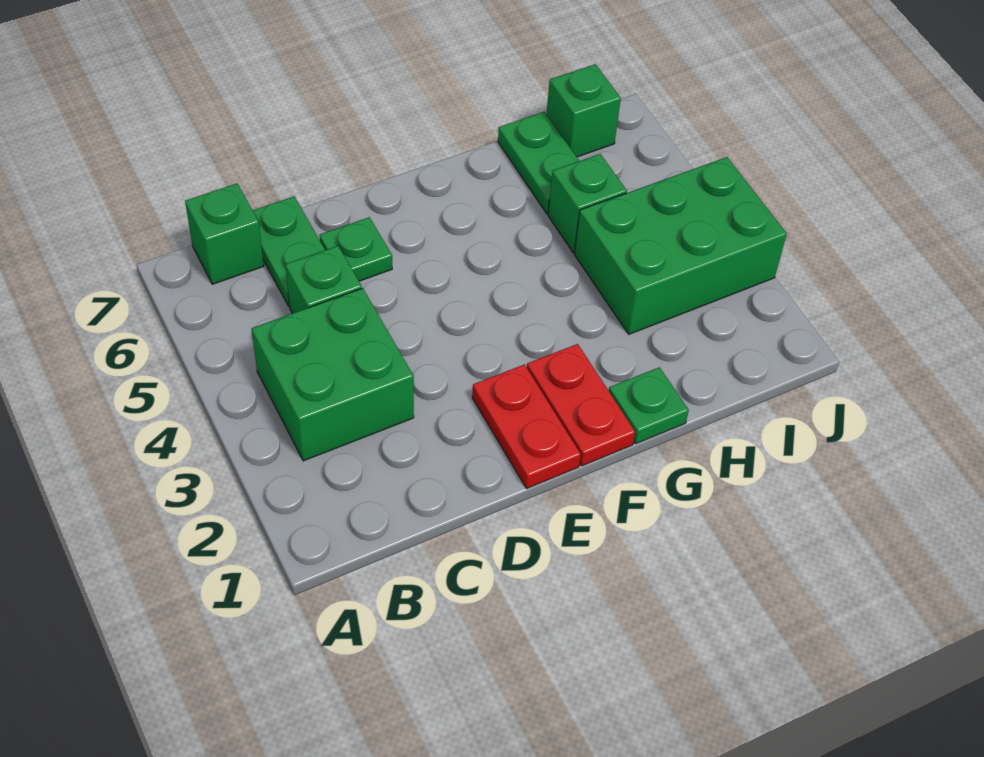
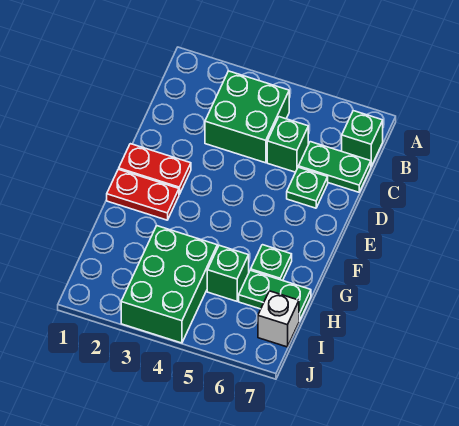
green 1x1 plate [609,367,689,444] -> green 1x1 plate moved to [251,245,292,281]
green 1x1 brick [547,64,621,157] -> white 1x1 brick [258,291,299,347]

